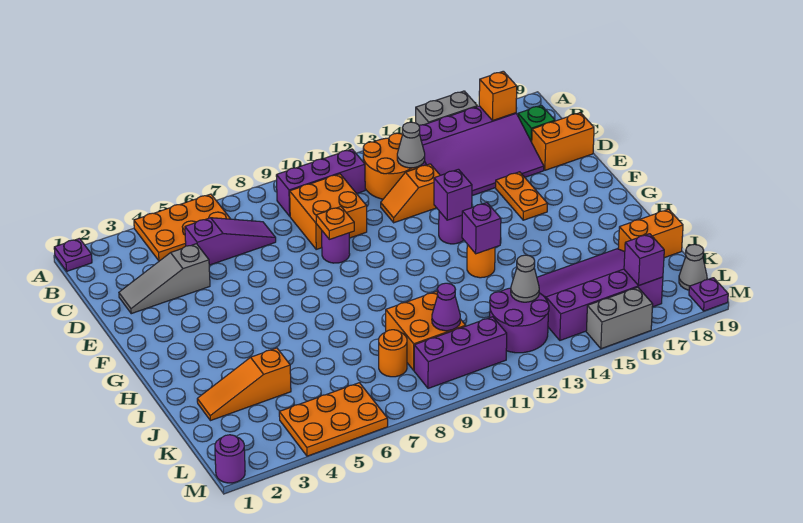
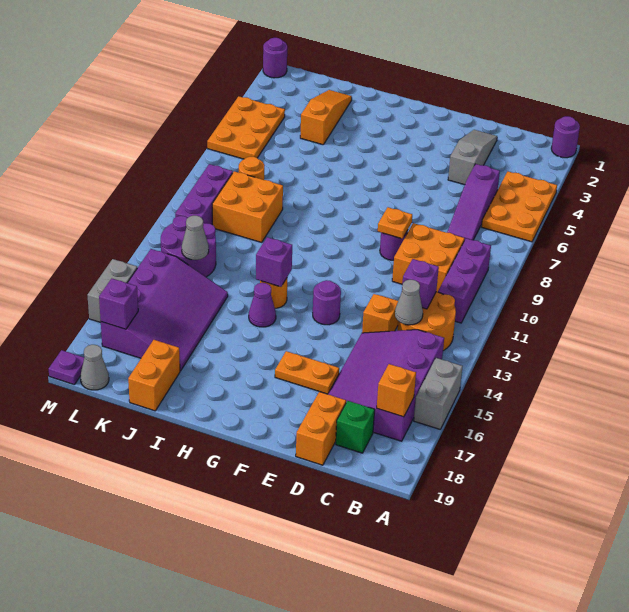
purple 1x1 plate [54,238,92,271] -> purple 1x1 round brick [551,116,580,158]
purple 1x1 brick [434,169,472,220] -> purple 1x1 brick moved to [402,259,439,309]
purple 1x1 cone [432,283,460,331] -> purple 1x1 cone moved to [249,283,276,327]

